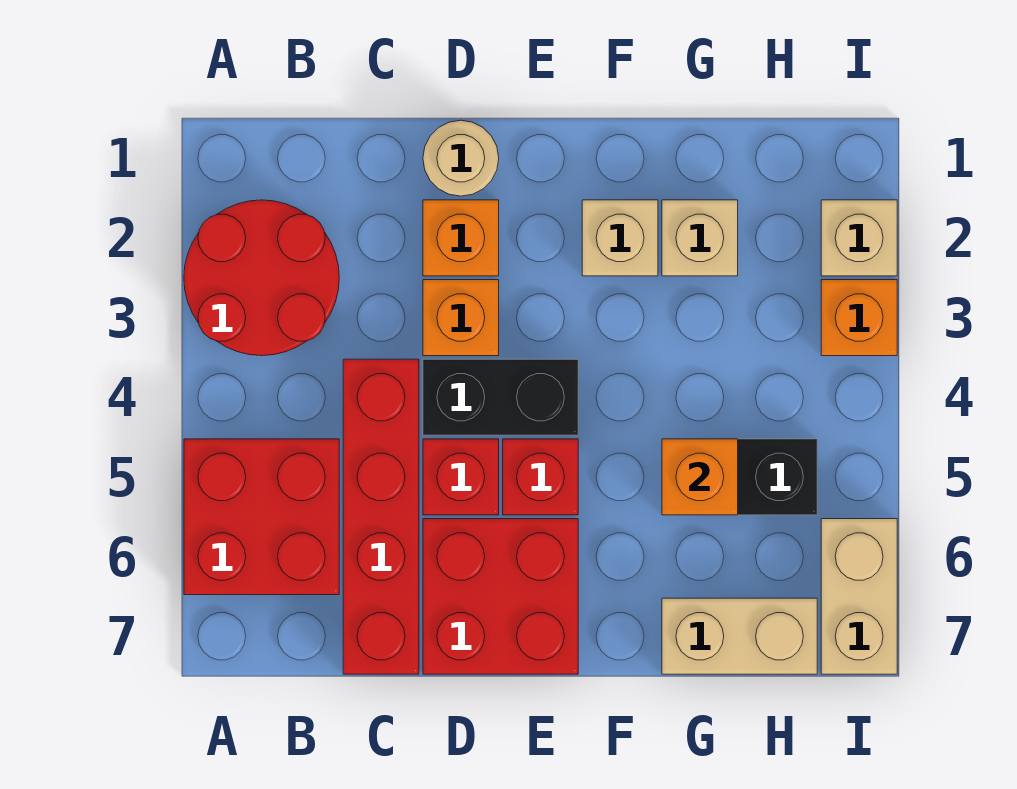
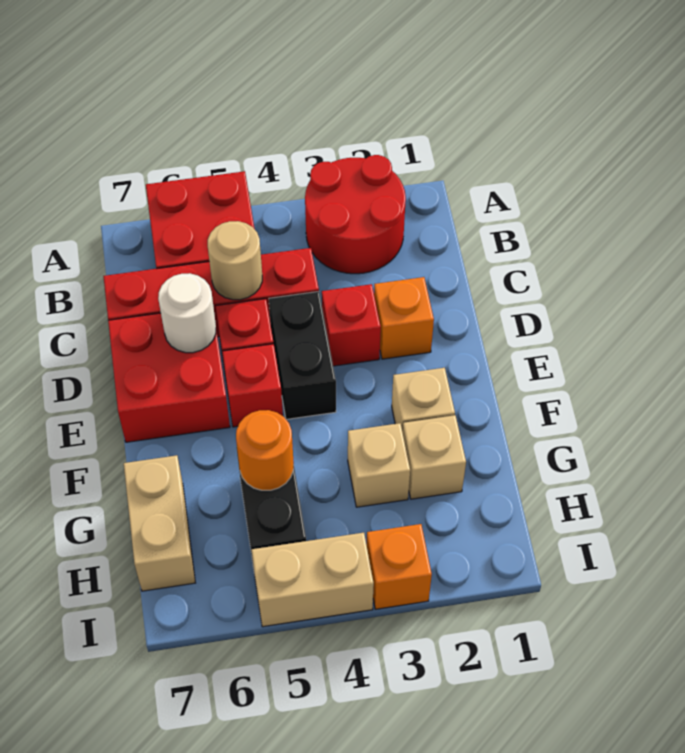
tan 1x1 round brick [423,120,499,196] -> tan 1x1 round brick moved to [208,221,262,300]
orange 1x1 brick [423,280,499,356] -> red 1x1 brick [322,284,381,366]
none -> white 1x1 round brick [158,273,216,353]
orange 1x1 brick [662,439,738,515] -> orange 1x1 round brick [236,410,294,490]
tan 1x1 brick [821,200,897,276] -> tan 1x1 brick moved to [348,423,410,507]
tan 1x2 brick [821,519,897,674] -> tan 1x2 brick moved to [252,533,374,627]

